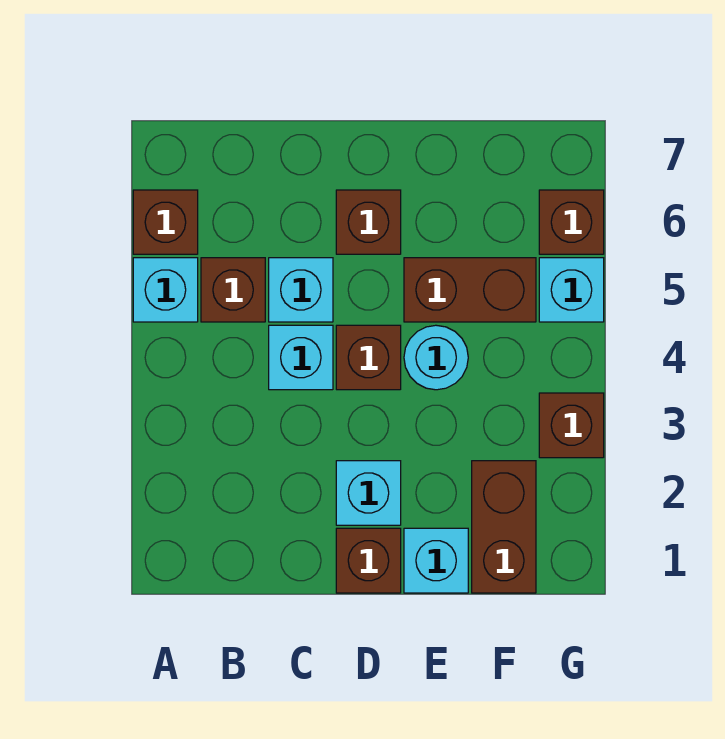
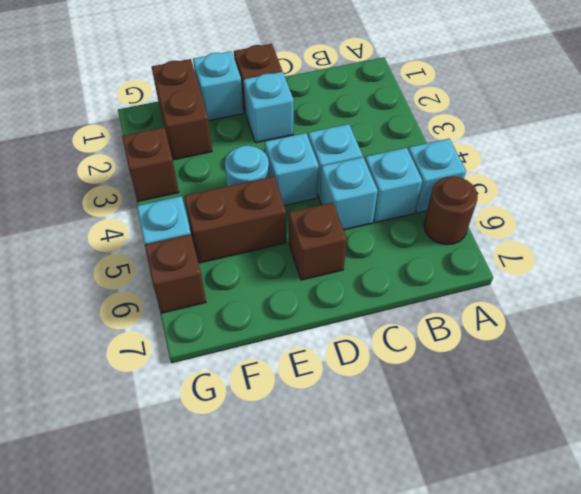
brown 1x1 brick [133,190,198,254] -> brown 1x1 round brick [424,177,478,245]
brown 1x1 brick [201,258,265,322] -> cyan 1x1 brick [365,148,422,223]
brown 1x1 brick [336,325,401,390] -> cyan 1x1 brick [265,133,319,206]

